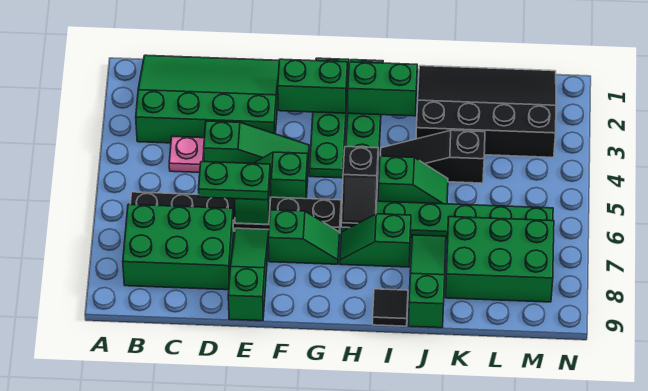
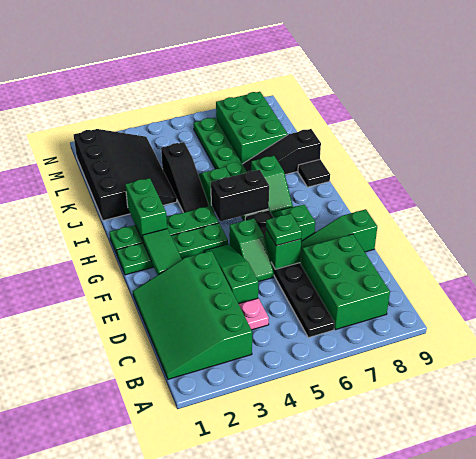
green 1x2 plate [198,162,270,200] -> green 1x1 plate [266,213,302,246]
green 1x2 brick [278,59,348,113] -> green 1x2 tile [142,229,182,275]
black 1x2 slope [341,147,378,228] -> black 1x2 brick [211,170,269,221]
black 3x4 slope [416,66,556,157] -> black 3x4 slope turned to [74,129,177,221]
green 1x3 slope [408,235,446,328] -> black 1x3 slope [243,129,321,175]

